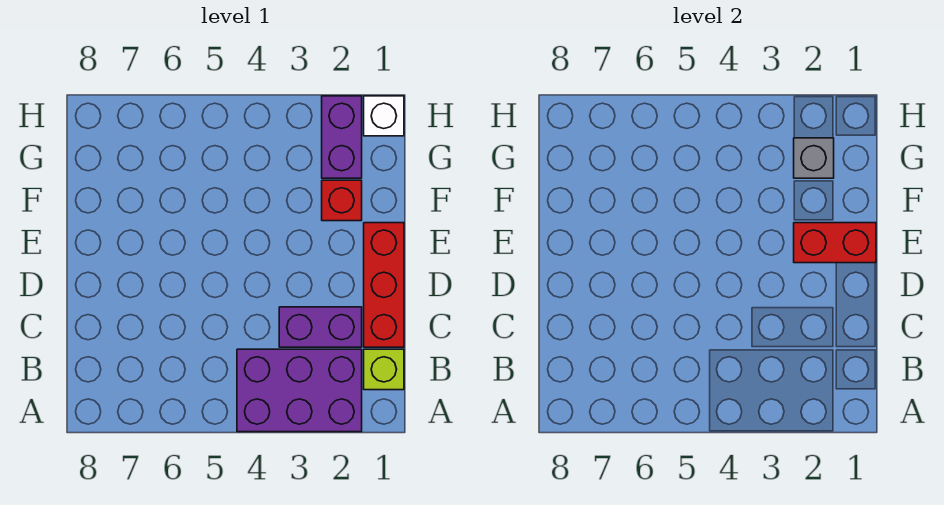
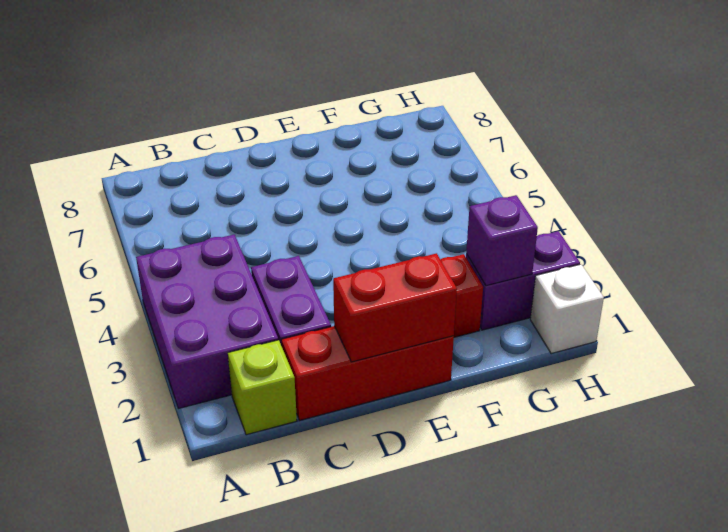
red 1x2 brick [794,223,876,263] -> red 1x2 brick turned to [333,253,457,362]
grey 1x1 brick [794,138,834,178] -> purple 1x1 brick [466,195,538,286]

